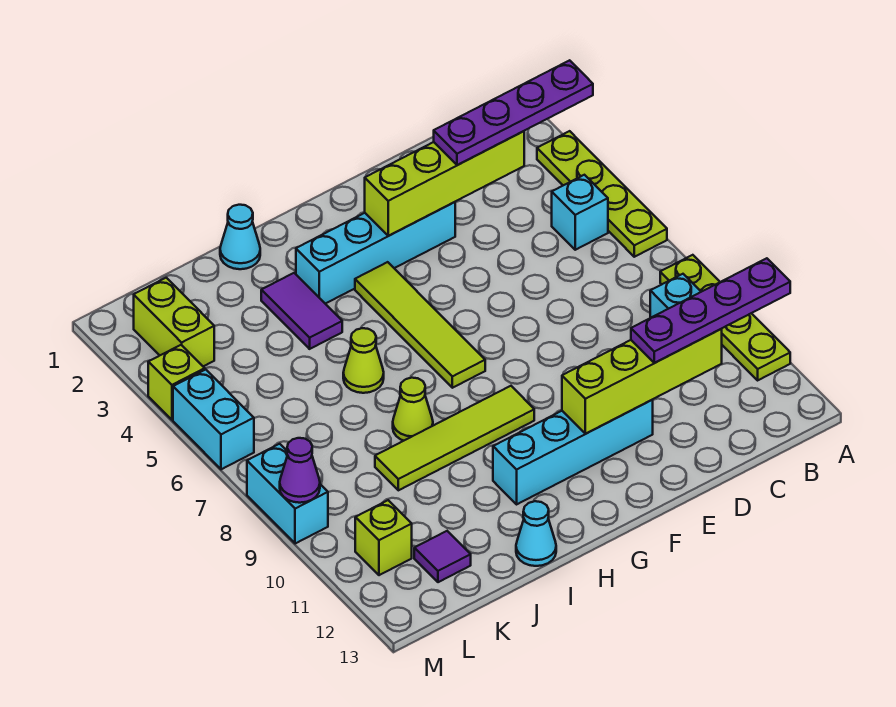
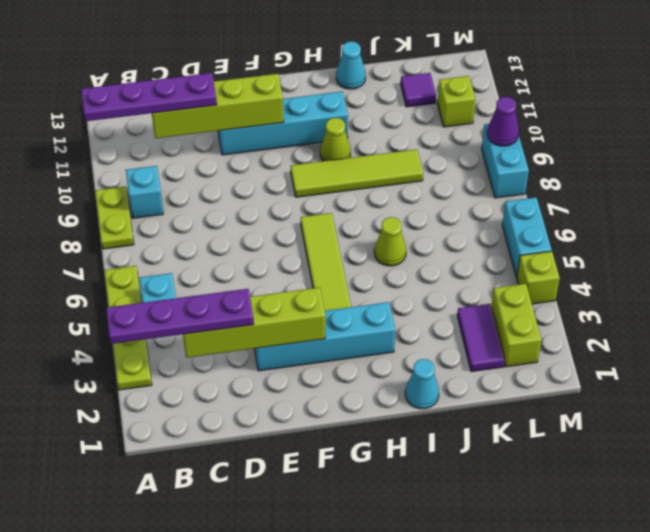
lime 1x4 plate [660,255,790,380] -> lime 1x2 plate [95,186,134,249]
purple 1x2 tile [261,273,342,349] -> purple 1x2 tile moved to [457,304,504,372]
lime 1x1 cone [393,378,433,441] -> lime 1x1 cone moved to [320,118,351,161]

